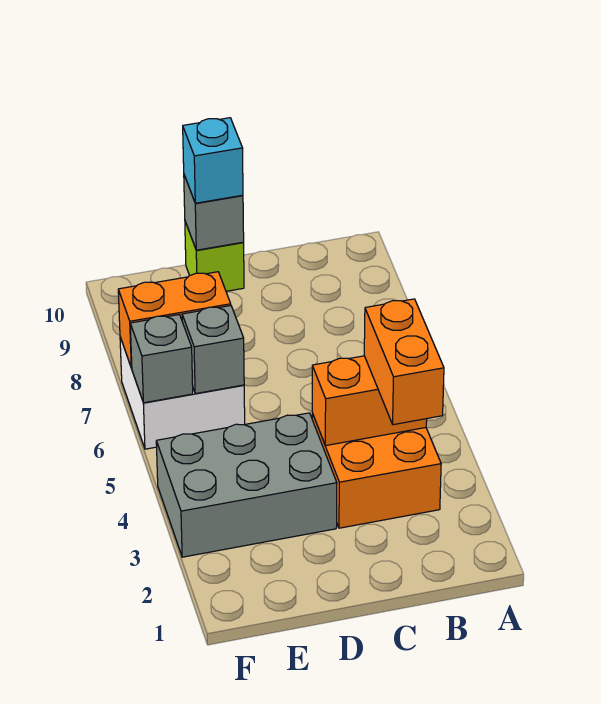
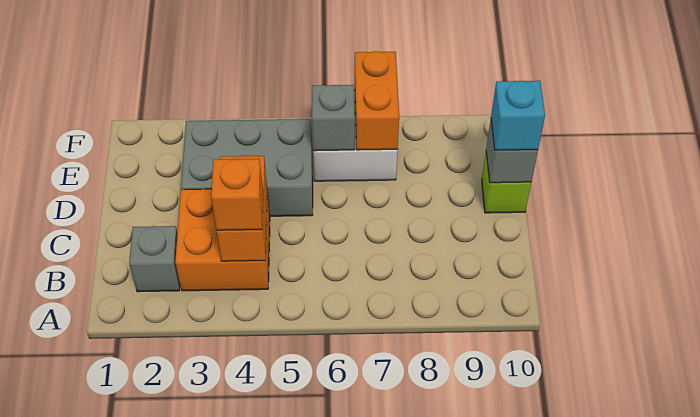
orange 1x2 brick [364,299,444,425] -> orange 1x1 brick [211,159,263,230]
grey 2x3 brick [156,413,337,557] -> grey 2x3 brick turned to [181,119,313,216]
grey 1x1 brick [130,315,193,403] -> grey 1x1 brick moved to [129,226,180,292]

